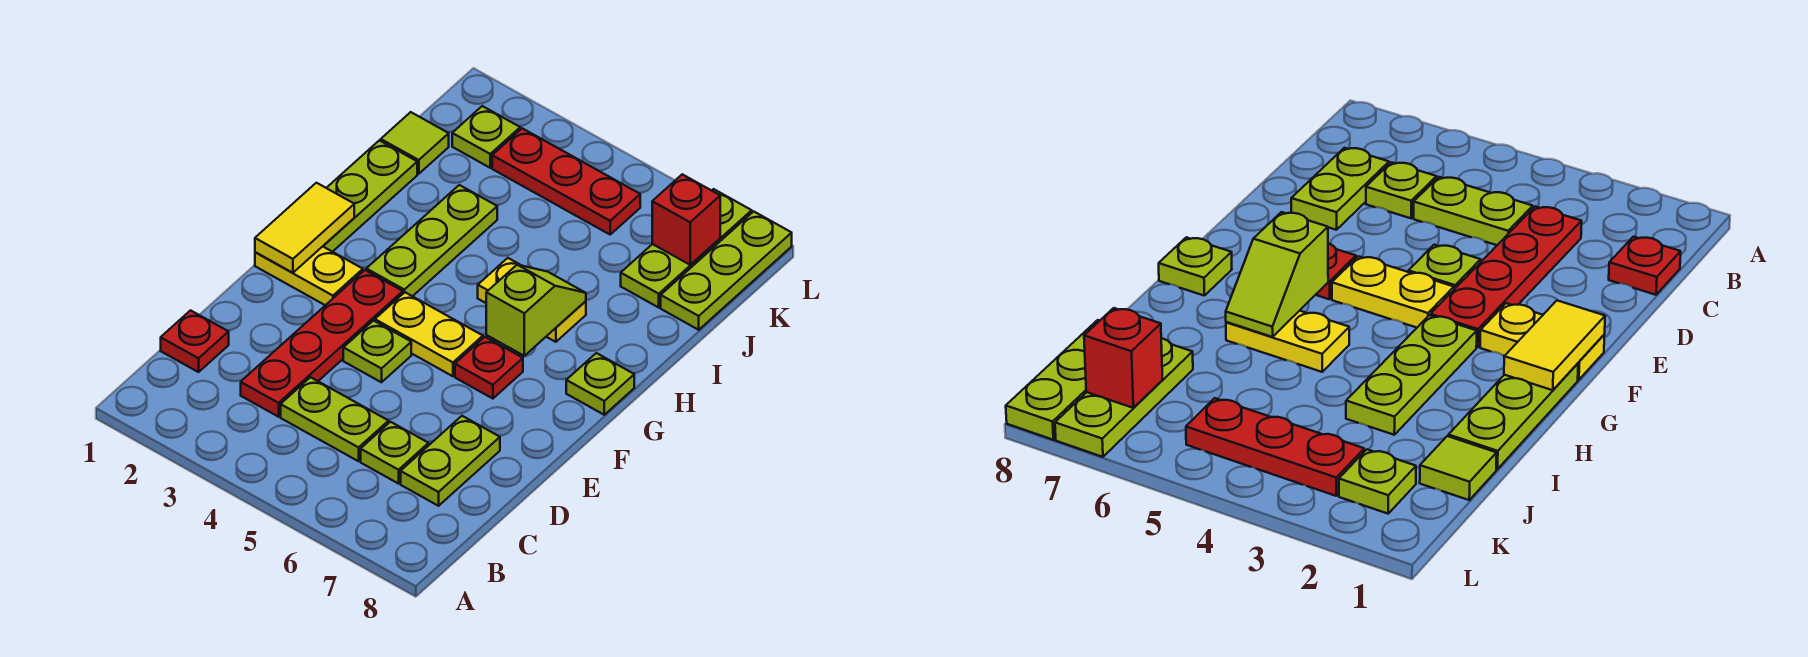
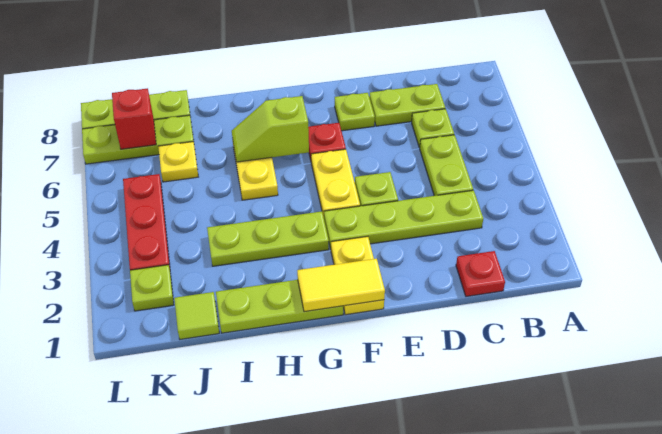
red 1x4 plate [241,270,403,417] -> lime 1x4 plate [324,190,483,249]
lime 1x1 plate [566,353,634,415] -> lime 1x1 plate moved to [335,93,375,131]
none -> yellow 1x1 plate [158,142,198,182]

